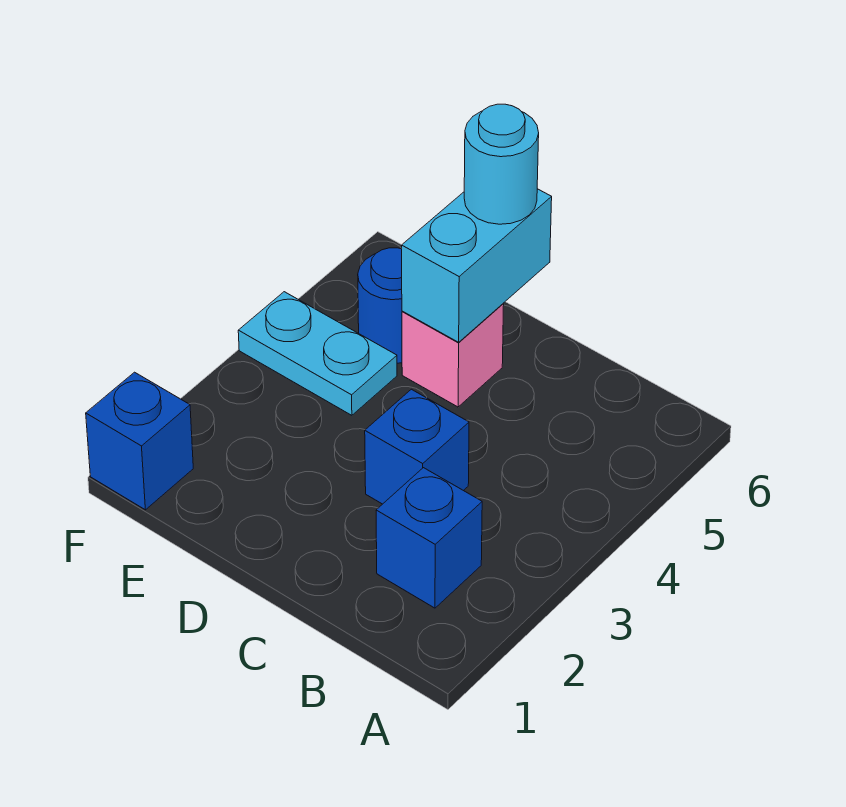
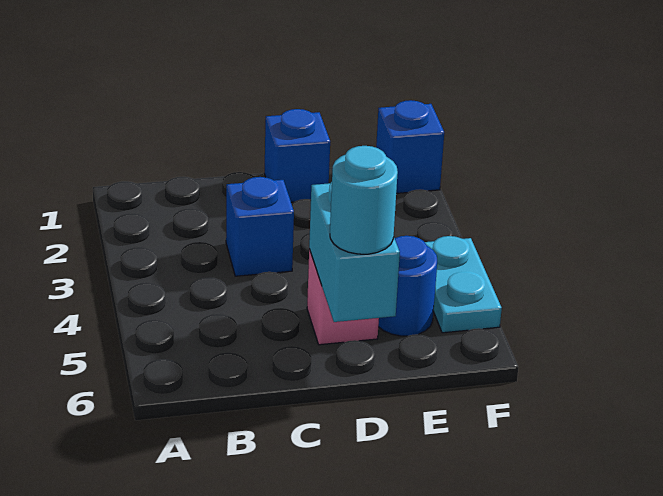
blue 1x1 brick [376,468,482,608] -> blue 1x1 brick moved to [264,109,330,202]
cyan 1x2 plate [238,292,397,415] -> cyan 1x2 plate turned to [425,236,502,333]

